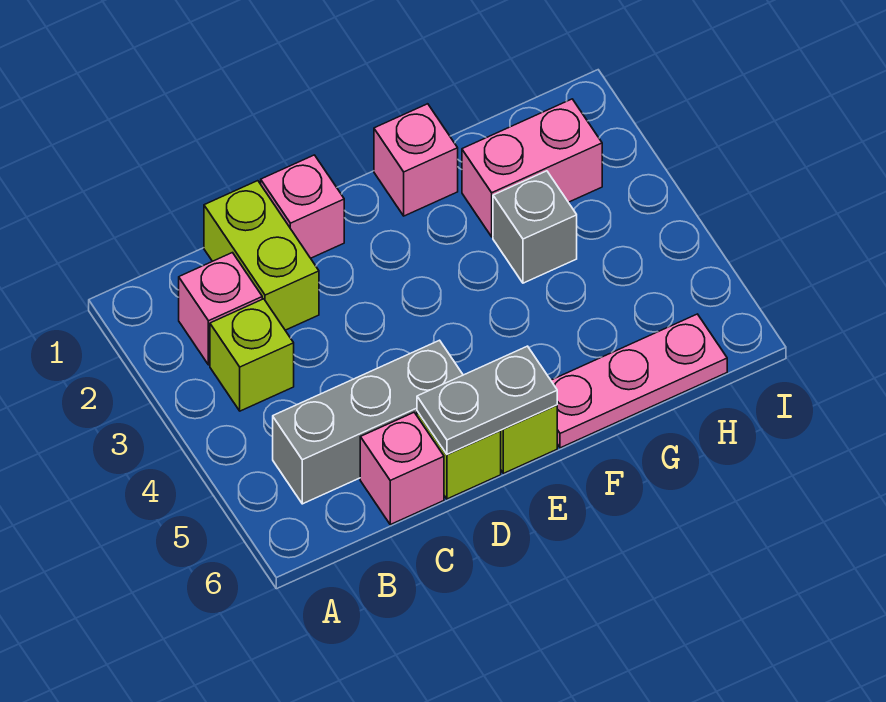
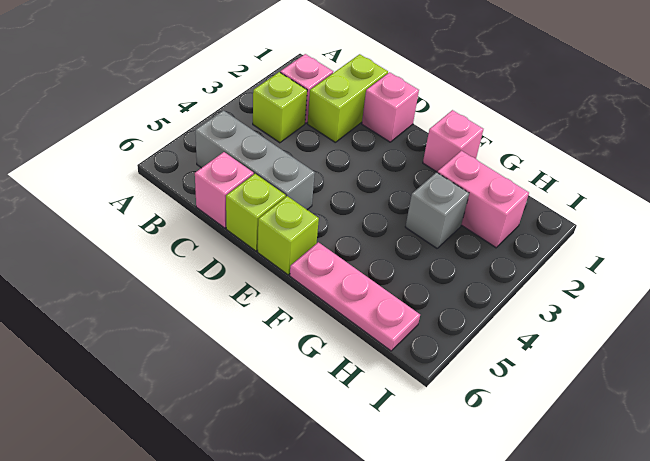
grey 1x2 plate [417,346,557,454] -> none

